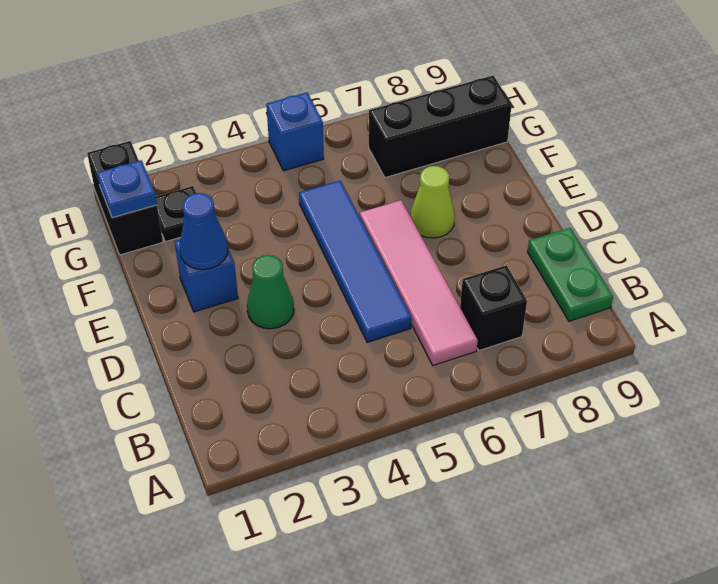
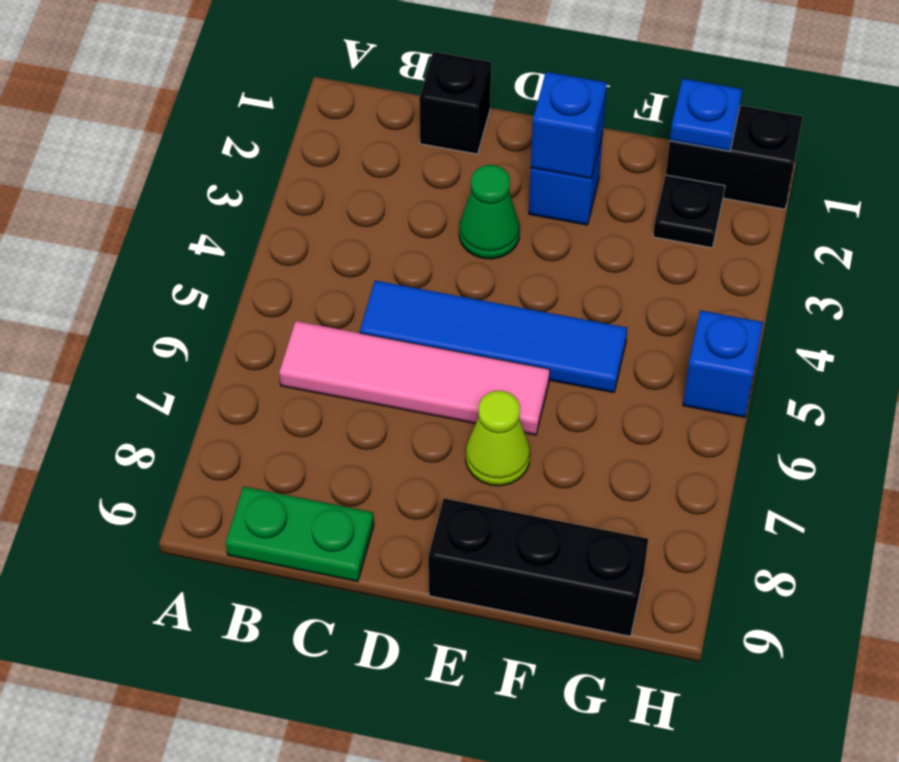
black 1x1 brick [460,265,527,350] -> black 1x1 brick moved to [419,52,491,154]
blue 1x1 cone [179,193,228,270] -> blue 1x1 brick [531,72,607,179]
black 1x3 brick [369,76,512,178] -> black 1x3 brick turned to [428,498,648,636]

